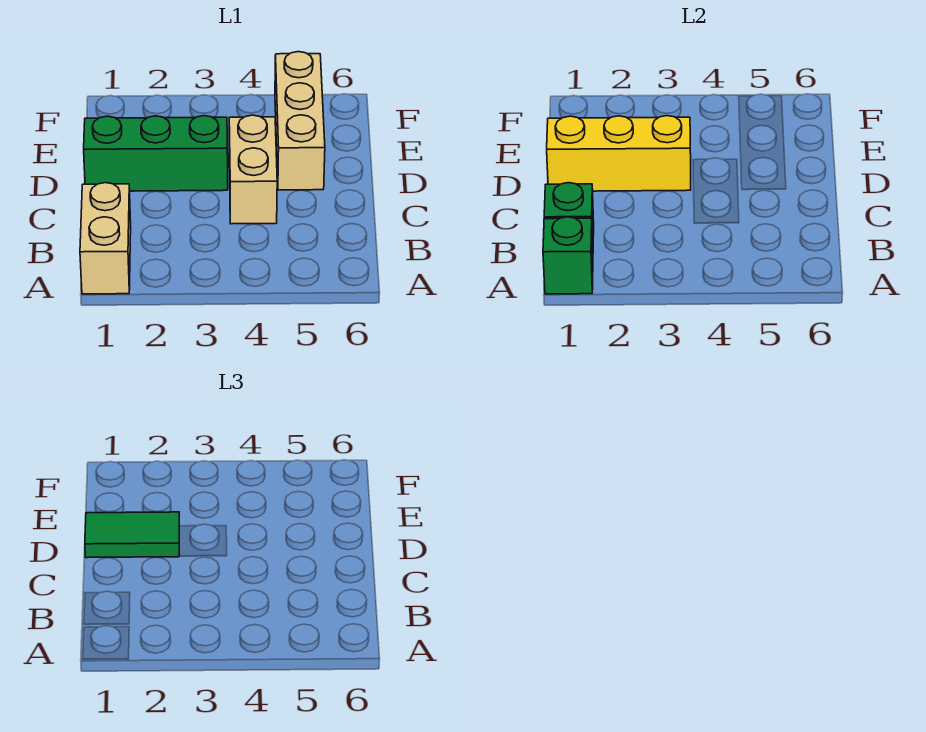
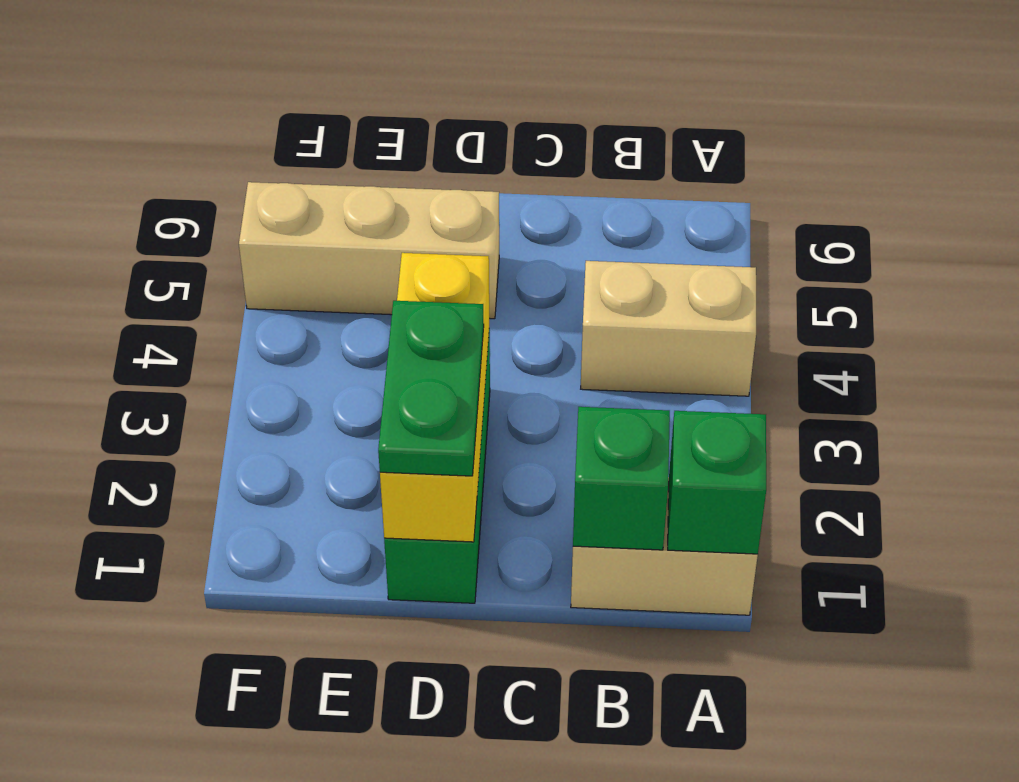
tan 1x2 brick [229,115,277,224] -> tan 1x2 brick moved to [581,261,756,396]
green 1x2 tile [85,512,179,558] -> green 1x2 plate [378,301,484,476]

